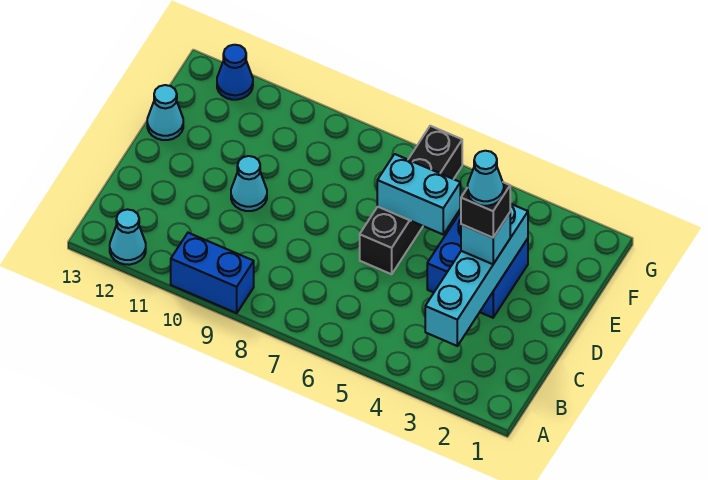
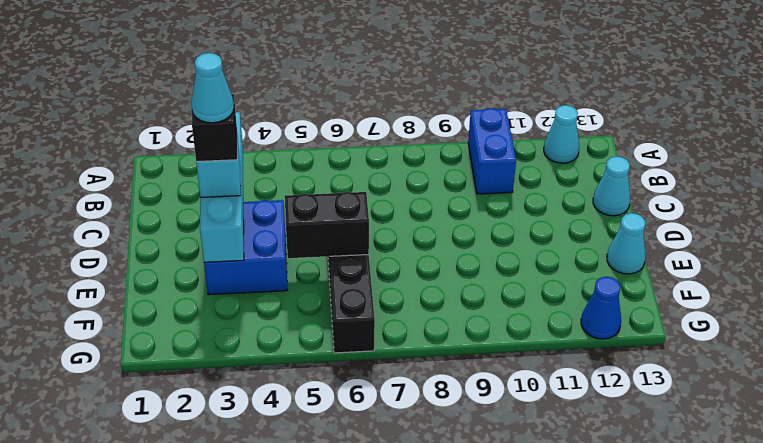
blue 1x2 brick [171,233,254,313] -> blue 1x2 brick turned to [468,108,516,194]
cyan 1x1 cone [231,156,267,211] -> cyan 1x1 cone moved to [593,156,630,216]
cyan 1x2 brick [377,154,460,234] -> black 1x2 brick [285,192,369,258]

